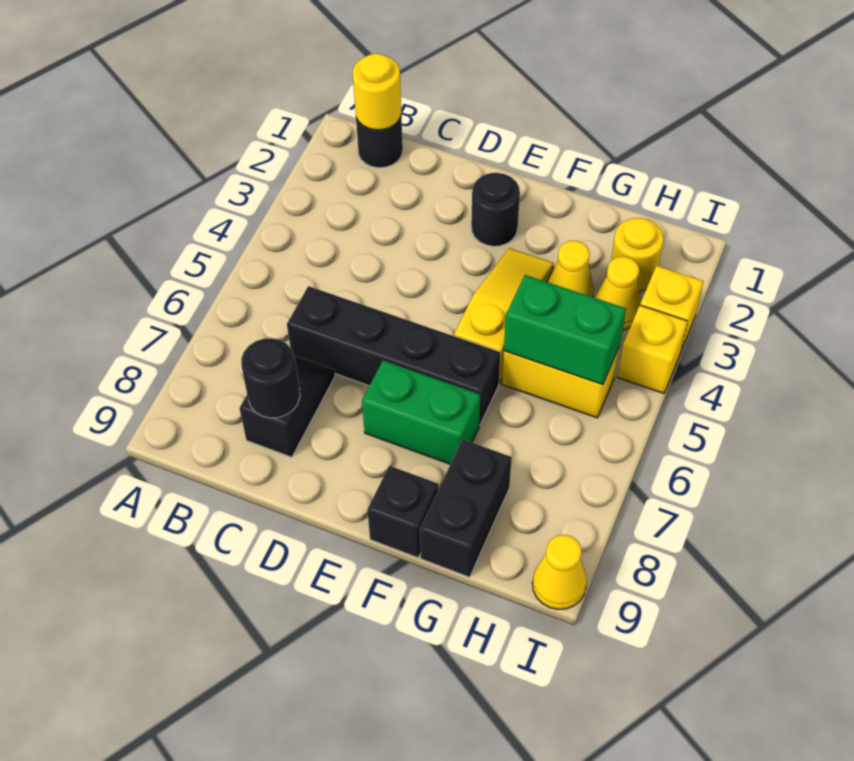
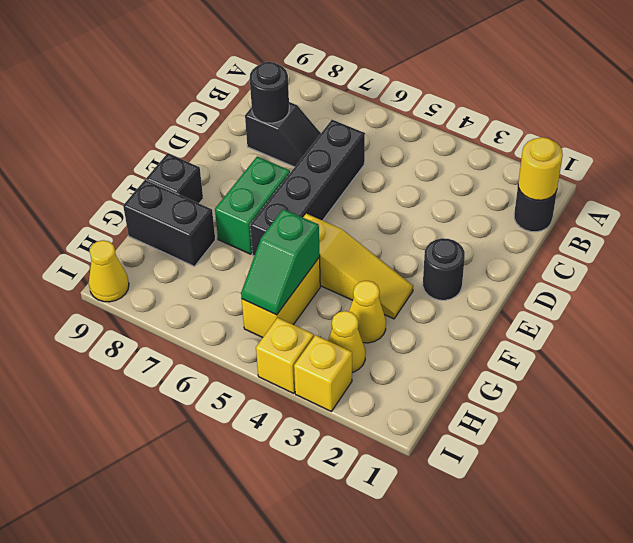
green 1x2 brick [504,275,626,385] -> green 1x2 slope [241,209,320,315]
yellow 1x1 round brick [611,218,664,292] -> none

